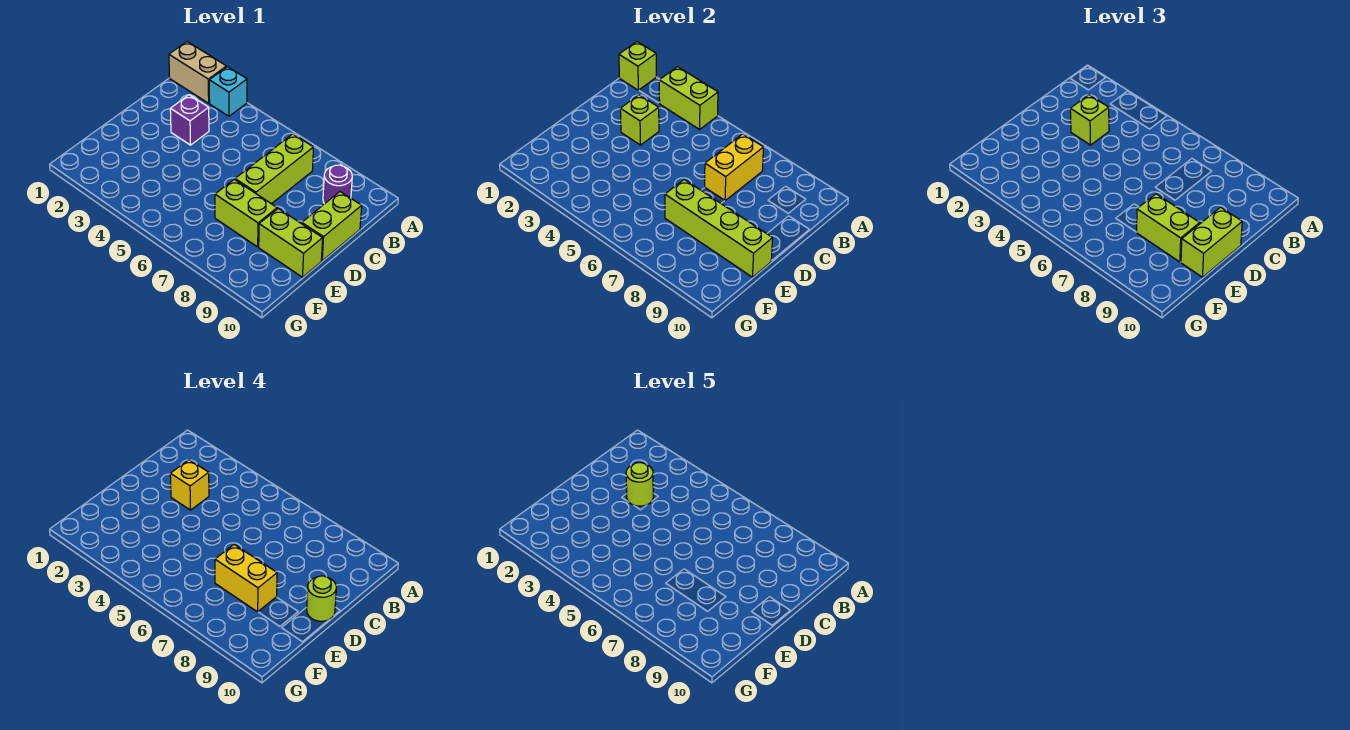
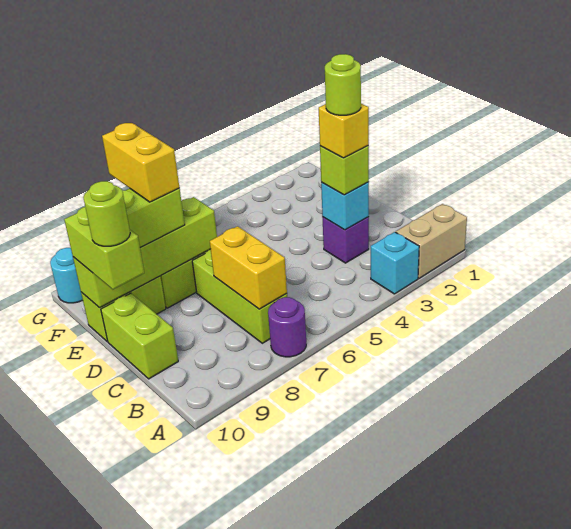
lime 1x1 brick [619,42,656,90] -> none
lime 1x2 brick [659,67,718,129] -> none
purple 1x1 round brick [323,165,352,204] -> purple 1x1 round brick moved to [268,297,306,357]
lime 1x1 brick [620,95,659,145] -> cyan 1x1 brick [321,182,369,230]
yellow 1x2 brick [215,545,277,612] -> yellow 1x2 brick turned to [102,123,180,202]
none -> cyan 1x1 round brick [50,248,83,303]

